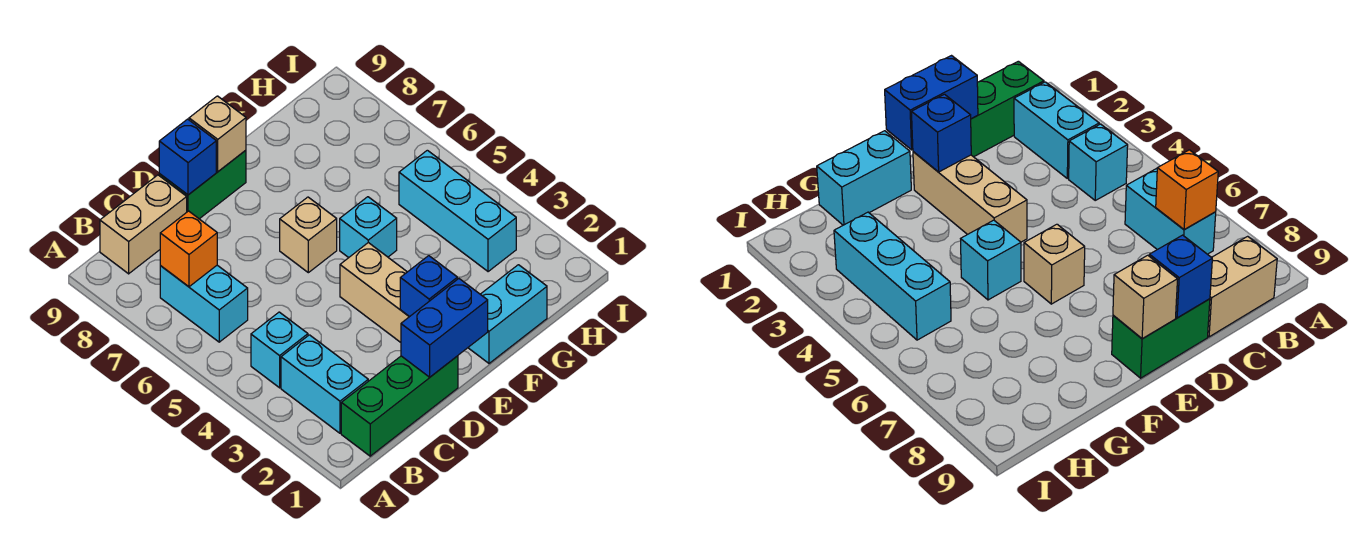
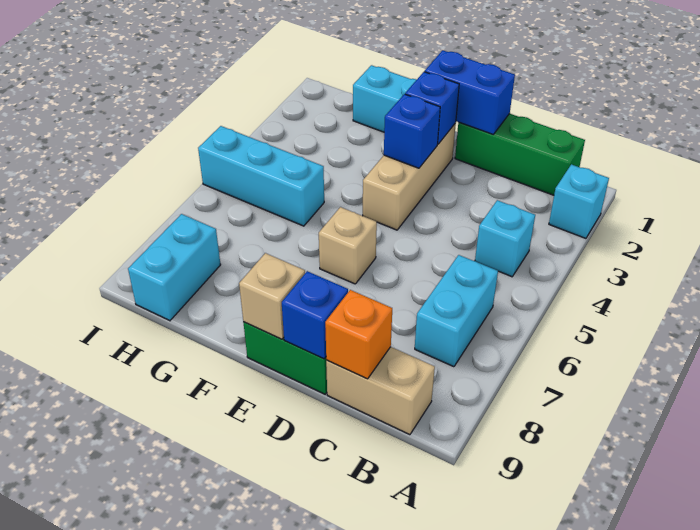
cyan 1x2 brick [281,335,368,433] -> cyan 1x2 brick moved to [128,214,221,321]
orange 1x1 brick [160,211,217,287] -> orange 1x1 brick moved to [325,290,392,379]
none -> blue 1x1 brick [384,94,440,168]
cyan 1x1 brick [340,197,397,258] -> cyan 1x1 brick moved to [549,164,609,238]
cyan 1x3 brick [399,150,516,272] -> cyan 1x3 brick turned to [198,126,324,226]

